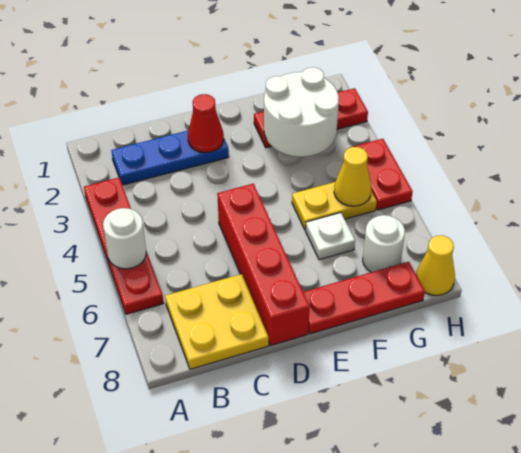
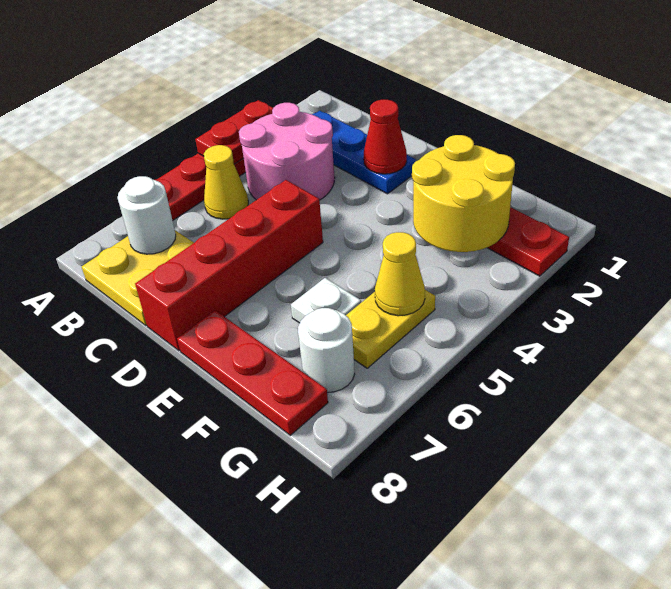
white 1x1 round brick [103,208,146,269] -> white 1x1 round brick moved to [118,176,176,254]
none -> pink 2x2 round brick [239,103,335,200]
white 2x2 round brick [264,67,339,157] -> yellow 2x2 round brick [412,135,515,252]
yellow 1x2 plate [292,182,377,230] -> yellow 1x2 plate turned to [346,290,435,368]
red 1x2 plate [350,139,413,210] -> red 1x2 plate moved to [195,100,273,164]
yellow 1x1 cone [416,235,455,296] -> yellow 1x1 cone moved to [204,145,248,219]

